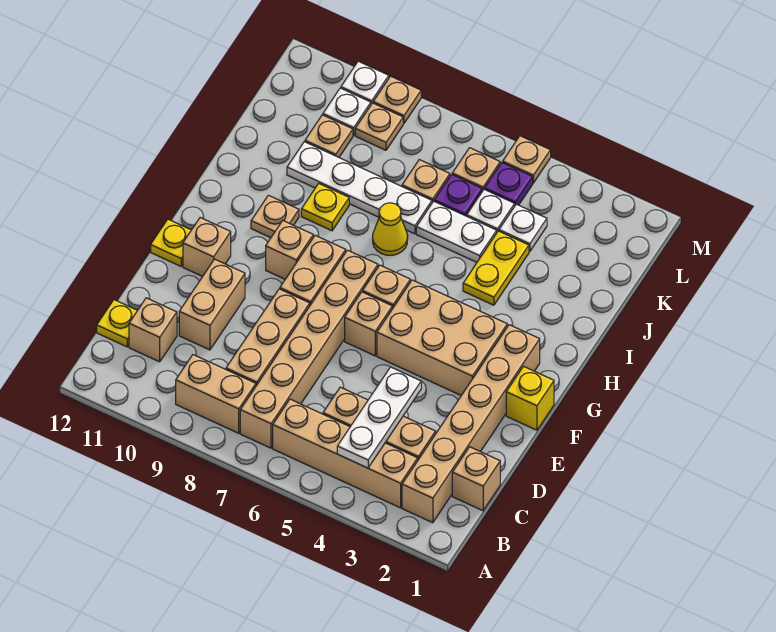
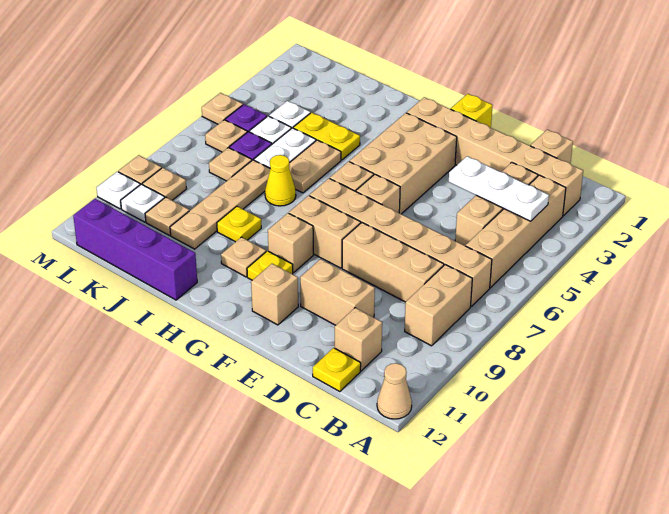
none -> tan 1x1 cone [377,363,412,419]
yellow 1x1 plate [151,219,191,266] -> yellow 1x1 plate moved to [247,251,293,280]
none -> tan 1x2 plate [289,140,341,193]
none -> purple 1x4 brick [73,199,197,300]
white 1x4 plate [287,142,432,234] -> tan 1x4 plate [170,160,270,249]

